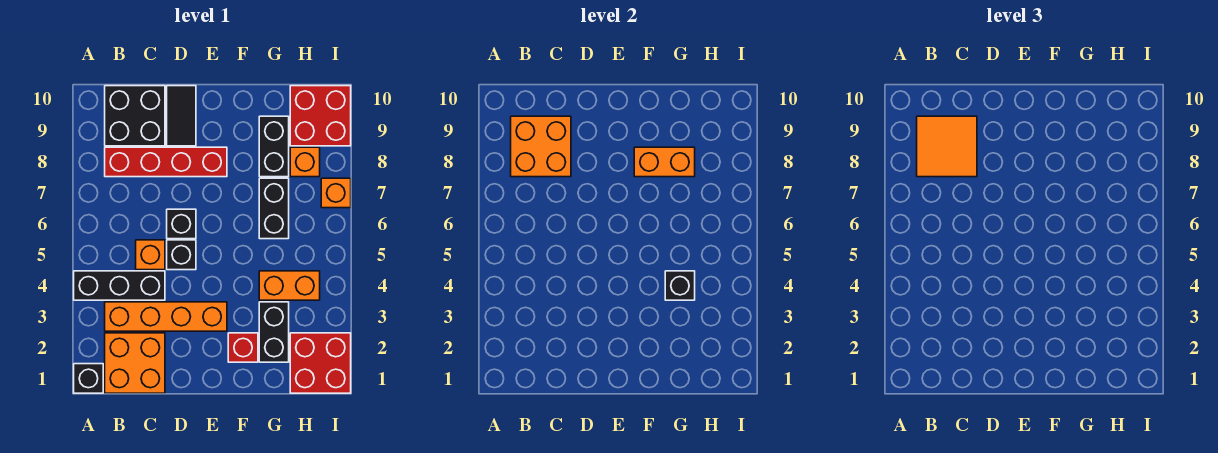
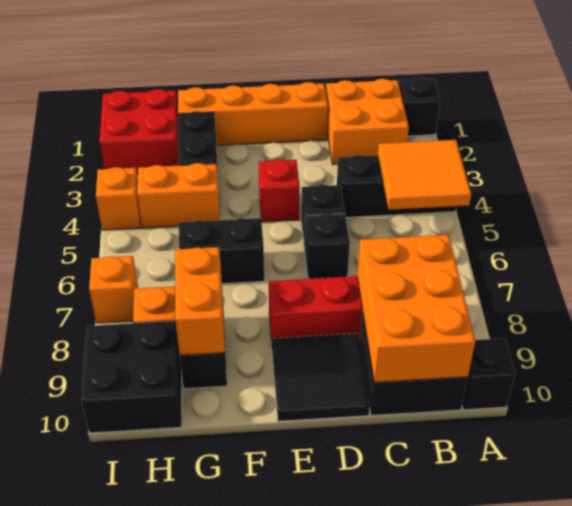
orange 1x4 brick [105,302,227,331] -> orange 1x4 brick moved to [178,82,328,145]
orange 2x2 brick [511,116,571,177] -> orange 2x3 brick [357,235,475,382]
orange 2x2 tile [917,116,977,177] -> orange 2x2 tile moved to [378,140,471,210]
orange 1x1 brick [136,240,165,270] -> orange 1x1 brick moved to [96,167,141,230]
black 1x2 tile [167,86,196,146] -> black 2x2 tile [272,333,370,421]
red 1x1 brick [228,333,258,362] -> red 1x1 brick moved to [259,159,300,222]
orange 1x2 brick [634,147,695,177] -> orange 1x2 brick turned to [175,247,225,355]
black 1x1 brick [665,271,695,300] -> black 1x1 brick moved to [462,338,515,410]
black 1x2 brick [259,178,289,239] -> black 1x2 brick turned to [179,218,264,284]
red 2x2 brick [290,86,351,146] -> black 2x2 brick [81,321,182,433]

